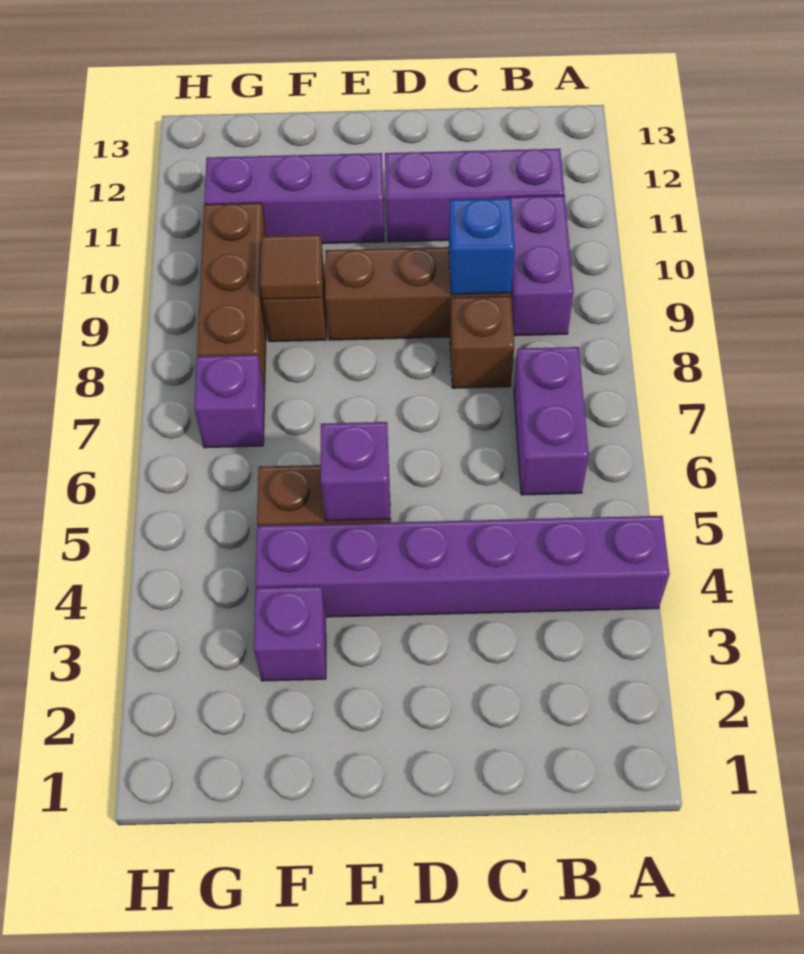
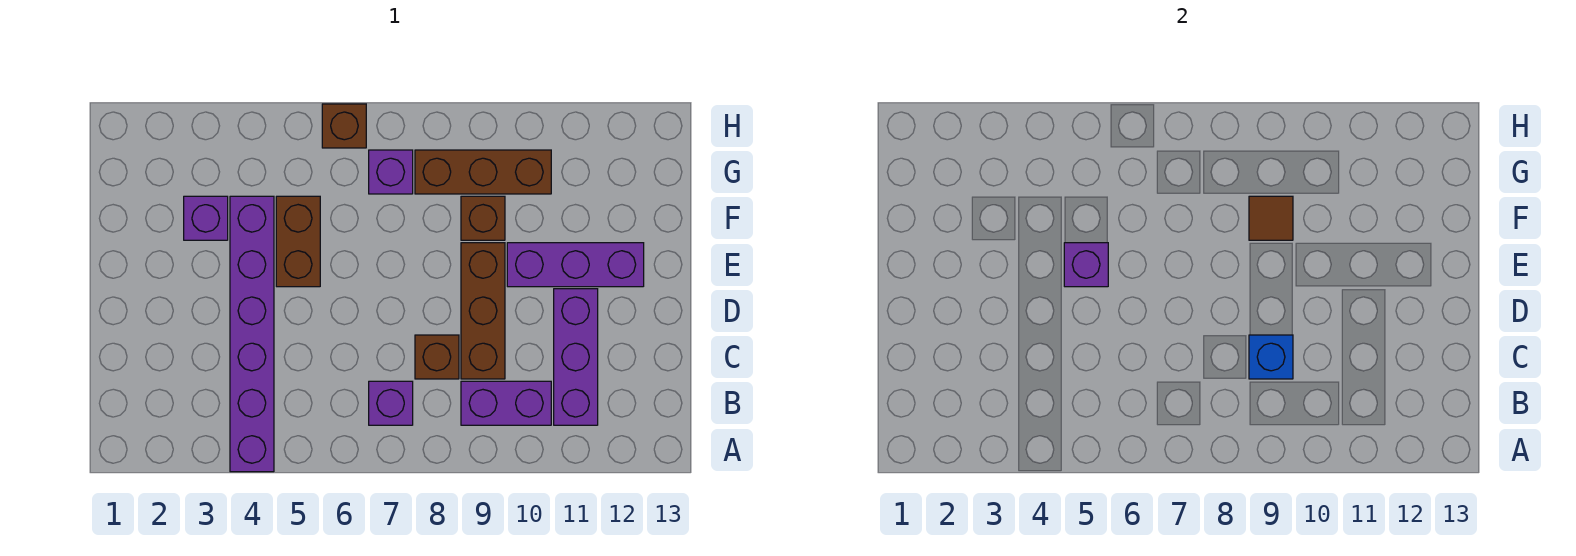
purple 1x2 brick [514,347,589,495] -> purple 1x1 brick [369,381,413,425]
purple 1x3 brick [204,153,384,244] -> purple 1x3 brick turned to [507,243,644,287]
none -> brown 1x1 brick [322,104,366,148]

